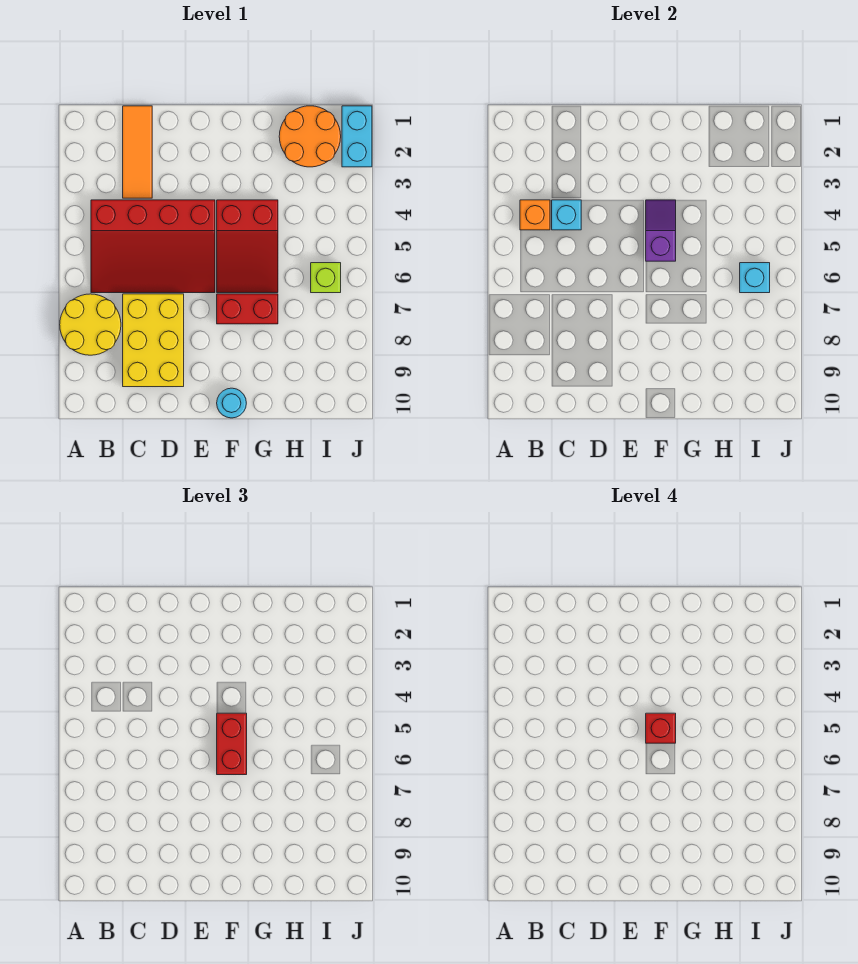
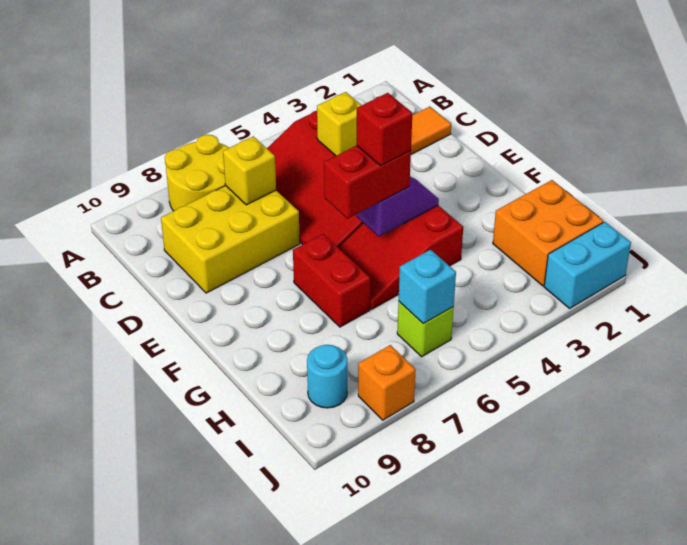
orange 1x1 brick [520,200,550,230] -> orange 1x1 brick moved to [358,345,416,420]
cyan 1x1 brick [552,200,581,230] -> yellow 1x1 brick [317,92,362,156]
none -> yellow 1x1 brick [223,136,276,205]
cyan 1x1 round brick [217,388,246,418] -> cyan 1x1 round brick moved to [307,345,347,408]
orange 2x2 round brick [279,106,341,167] -> orange 2x2 brick [493,180,604,286]

